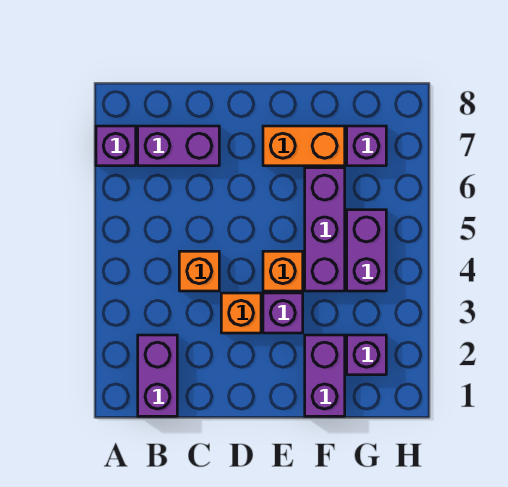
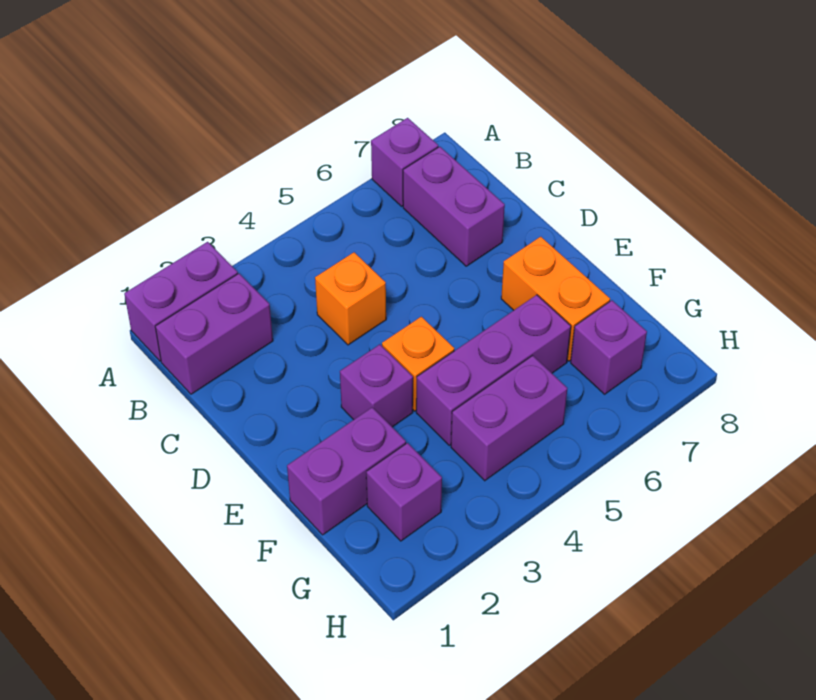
none -> purple 1x2 brick [124,242,238,361]
orange 1x1 brick [221,293,261,333] -> none

